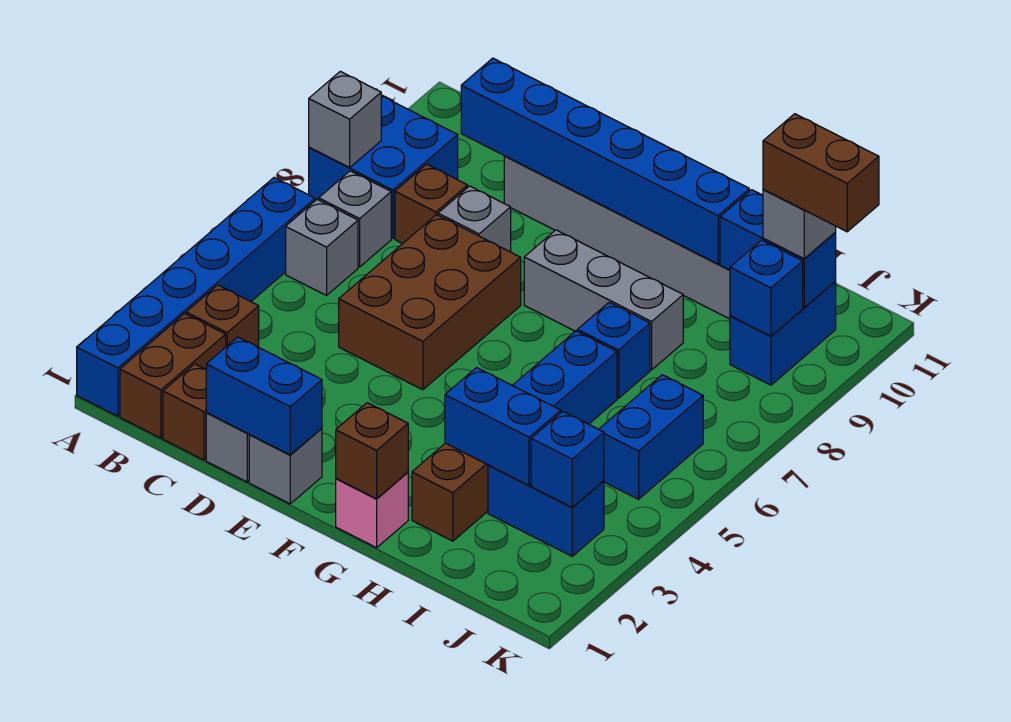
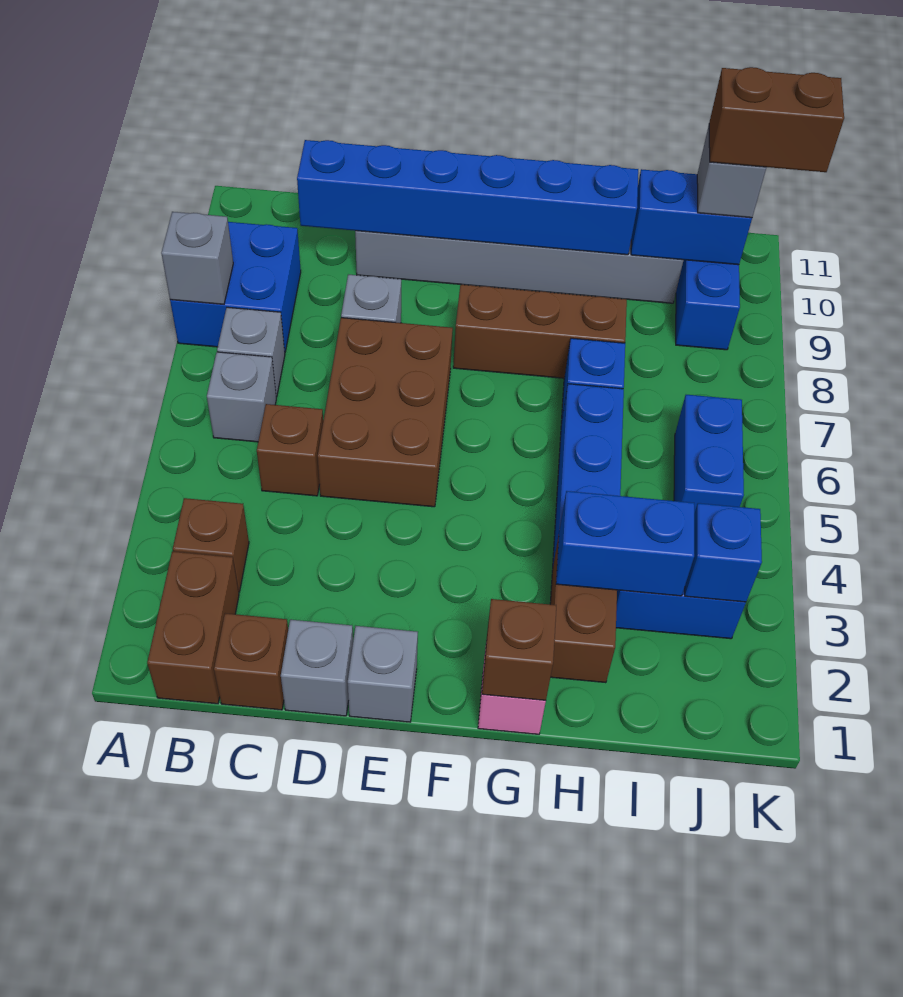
blue 1x6 brick [77,178,315,416] -> none
brown 1x1 brick [395,164,468,244] -> brown 1x1 brick moved to [257,404,323,496]
blue 1x2 brick [206,337,322,455] -> none
grey 1x3 brick [524,230,683,370] -> brown 1x3 brick [453,284,627,378]
blue 1x1 brick [730,240,803,336] -> none

